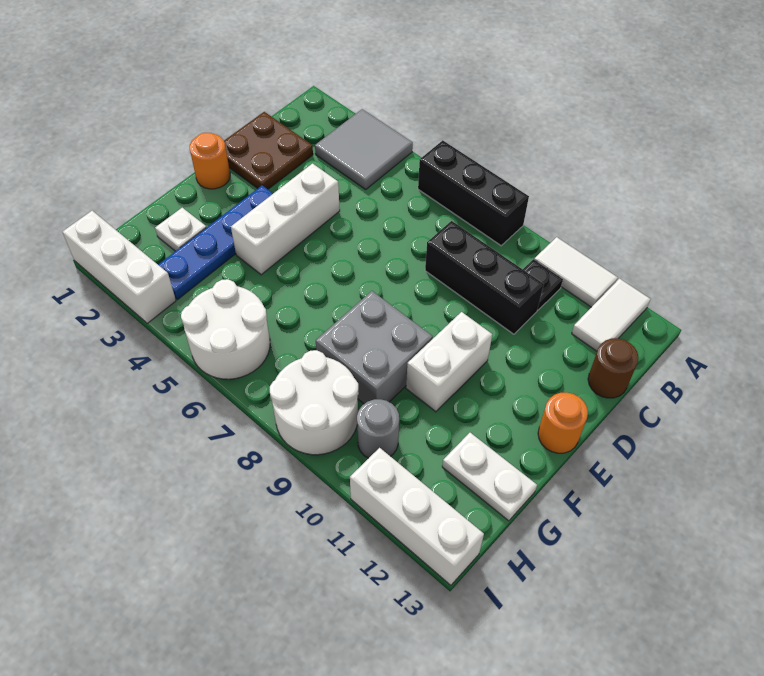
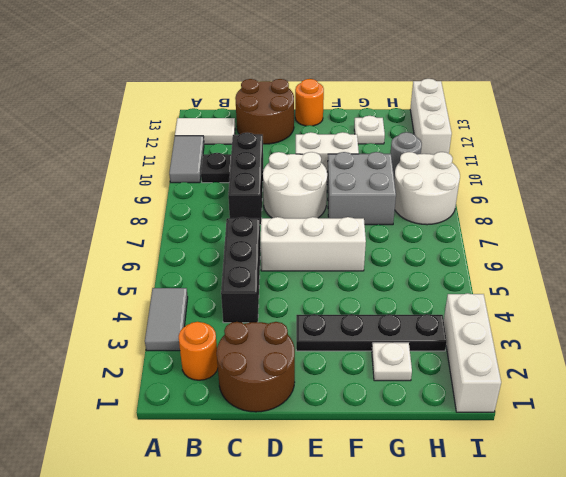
grey 2x2 tile [315,109,413,189] -> grey 1x2 tile [145,288,188,351]
black 1x3 brick [418,140,529,246] -> black 1x3 brick moved to [221,217,261,323]
white 1x2 tile [534,237,618,307] -> grey 1x2 tile [169,136,204,183]
brown 2x2 plate [224,112,313,189] -> brown 2x2 round brick [217,322,295,412]
brown 1x1 round brick [588,338,639,398] -> brown 2x2 round brick [235,79,294,144]
white 1x3 brick [231,164,340,275] -> white 1x3 brick moved to [260,217,366,271]
orange 1x1 round brick [190,133,230,189] -> orange 1x1 round brick moved to [179,322,218,380]
blue 1x4 plate [158,186,273,300] -> black 1x4 plate [296,314,447,351]
white 1x2 plate [442,433,537,521] -> white 1x1 plate [354,116,385,144]
white 2x2 round brick [181,279,270,379] -> white 2x2 round brick moved to [263,152,327,218]

